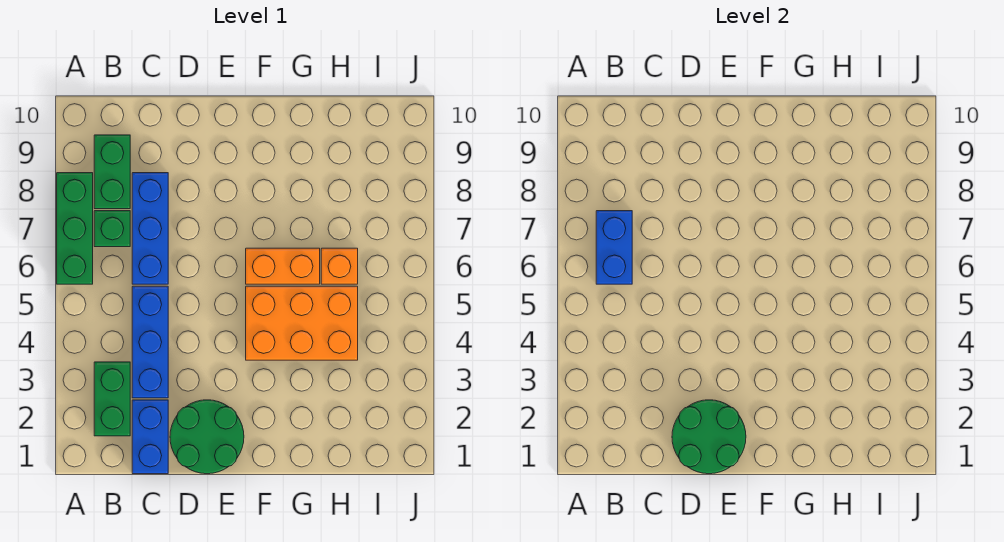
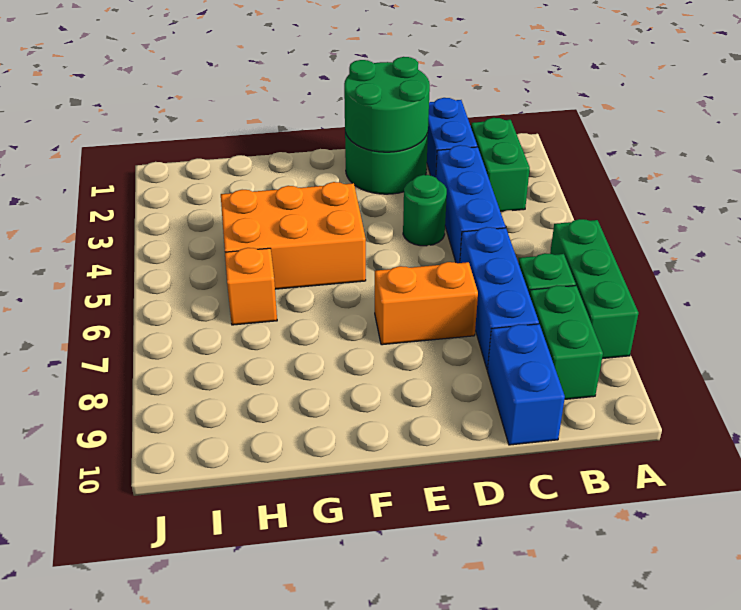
blue 1x2 brick [596,211,632,284] -> blue 1x2 brick moved to [487,324,565,445]
none -> green 1x1 round brick [403,175,447,246]
orange 1x2 brick [246,248,320,284] -> orange 1x2 brick moved to [375,262,478,345]

